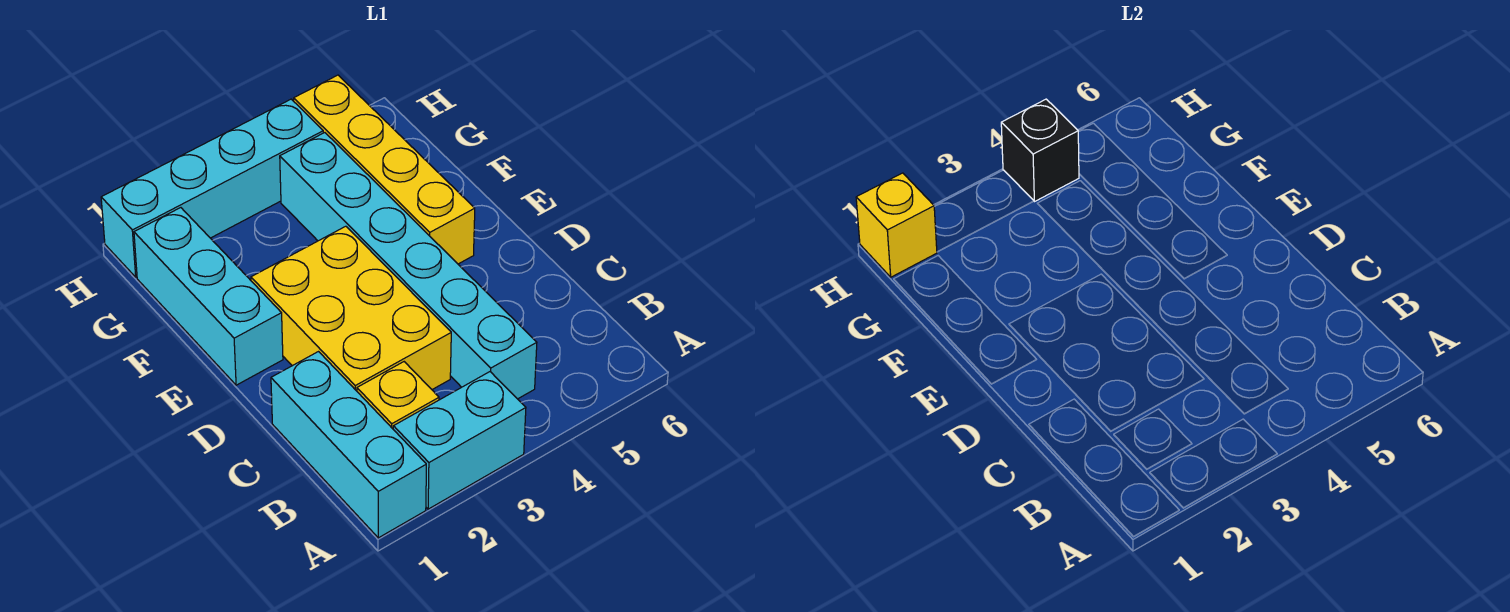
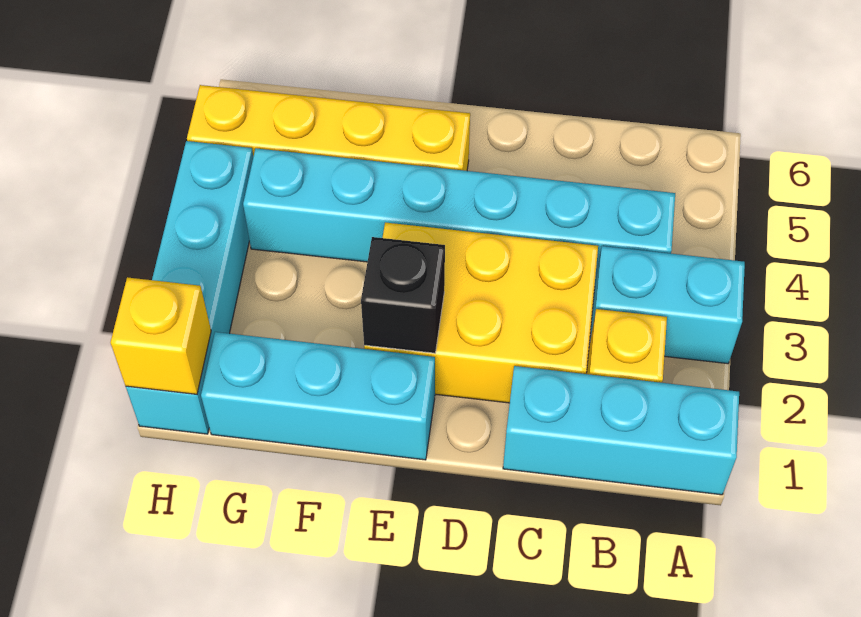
cyan 1x2 brick [393,372,526,509] -> cyan 1x2 brick turned to [589,246,745,364]
black 1x1 brick [1001,99,1079,202] -> black 1x1 brick moved to [361,237,445,353]

